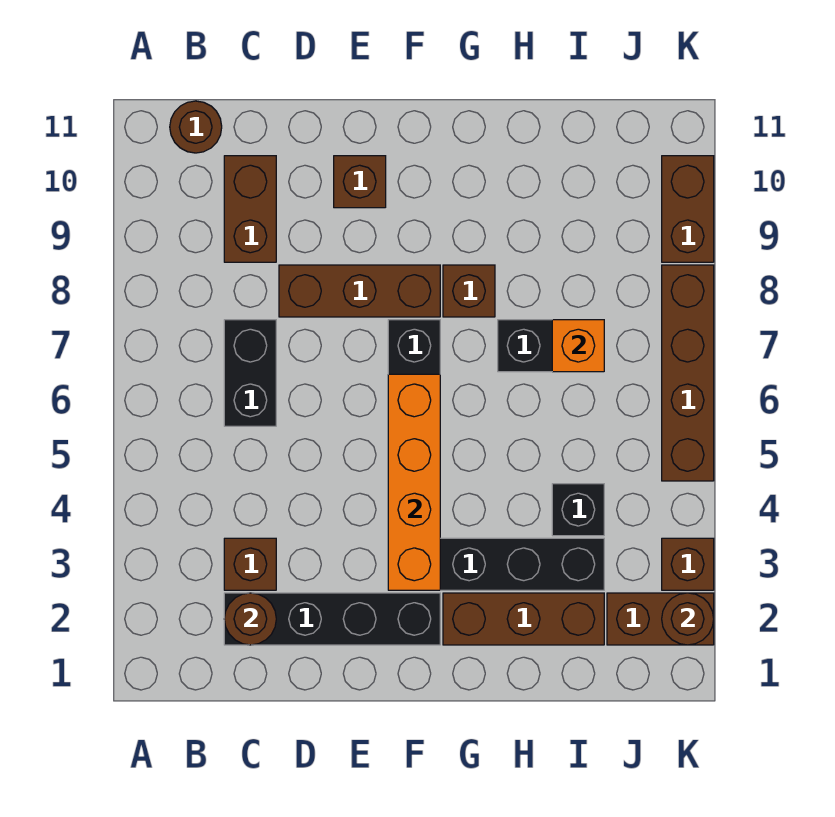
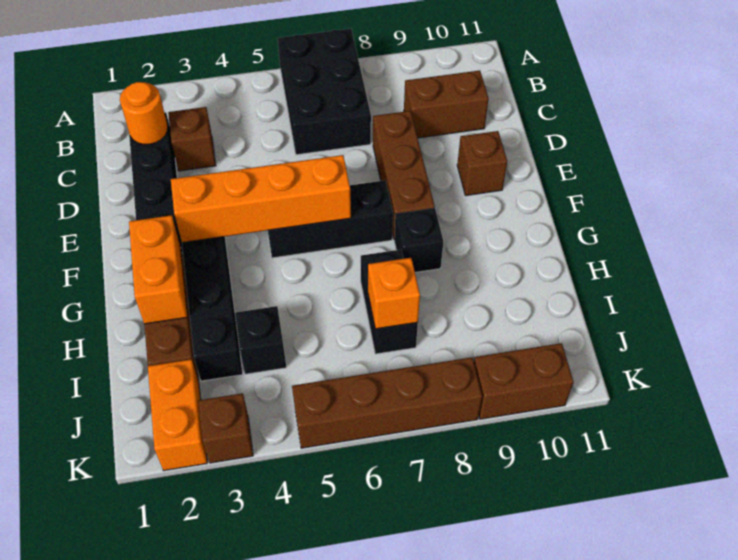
brown 1x1 round brick [170,101,222,153] -> none
brown 1x1 round brick [224,593,276,645] -> orange 1x1 round brick [120,82,168,144]
black 1x2 brick [224,320,276,426] -> black 2x3 brick [277,29,371,155]
none -> orange 1x2 brick [129,215,187,324]
brown 1x1 brick [443,265,495,317] -> black 1x1 brick [394,208,443,272]
brown 1x2 brick [607,593,714,645] -> orange 1x2 brick [148,359,207,470]
brown 1x1 round brick [662,593,714,645] -> none

